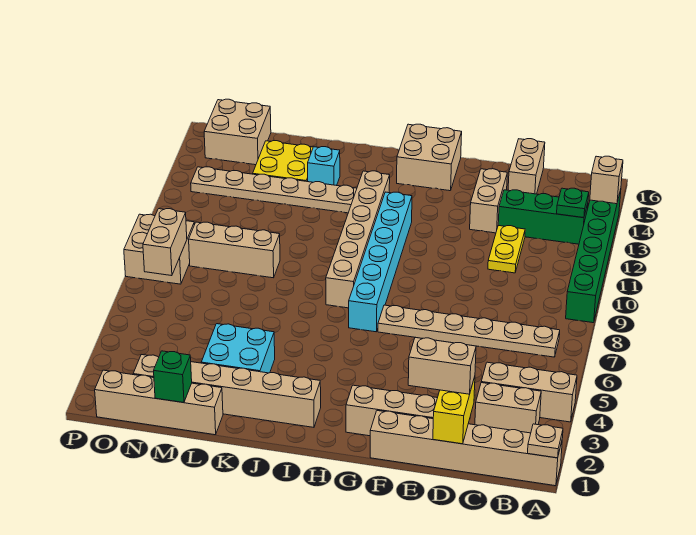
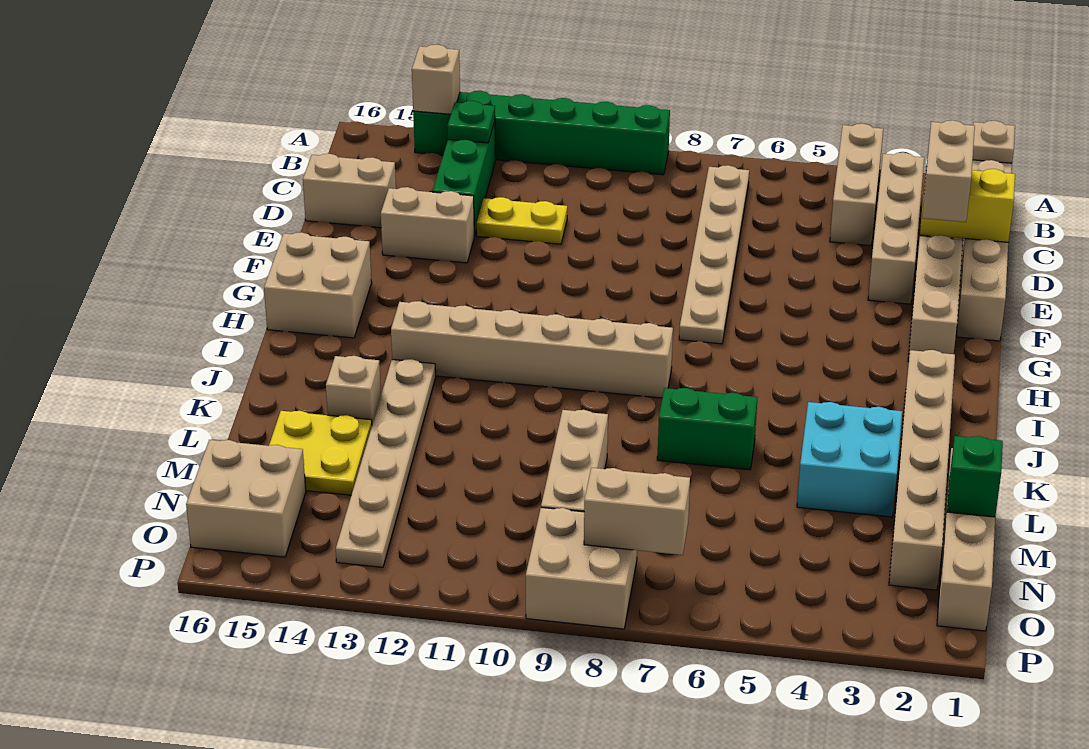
tan 1x2 brick [475,383,541,433] -> tan 1x4 brick [868,152,924,304]
cyan 1x6 brick [349,192,412,332] -> none
none -> green 1x2 brick [657,388,758,470]
cyan 1x1 brick [308,147,340,186] -> tan 1x1 brick [326,356,381,424]

